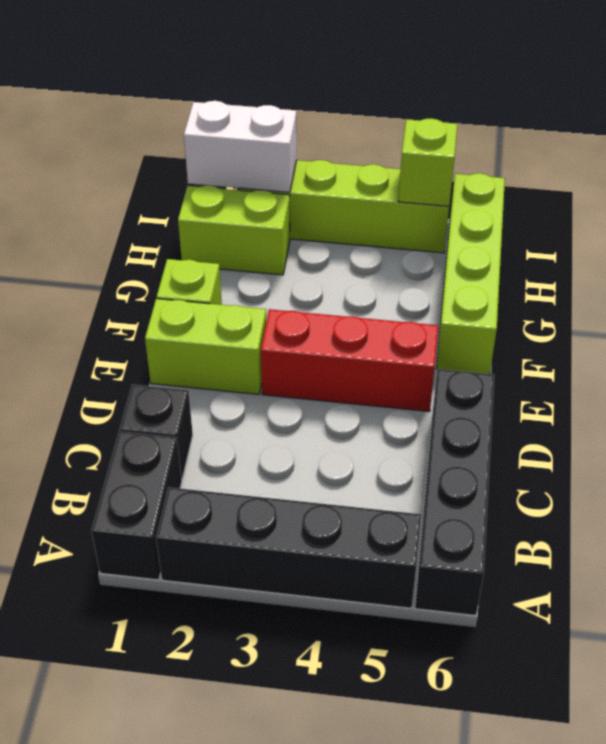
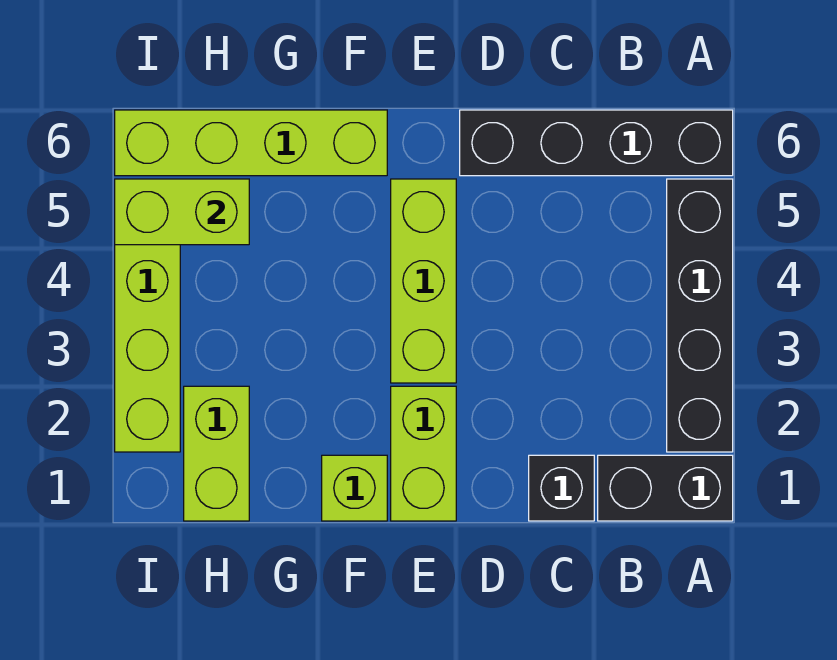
red 1x3 brick [261,309,438,412] -> lime 1x3 brick [391,179,456,383]
white 1x2 brick [184,101,297,192] -> none
lime 1x1 brick [398,119,458,206] -> lime 1x2 brick [115,179,249,245]

